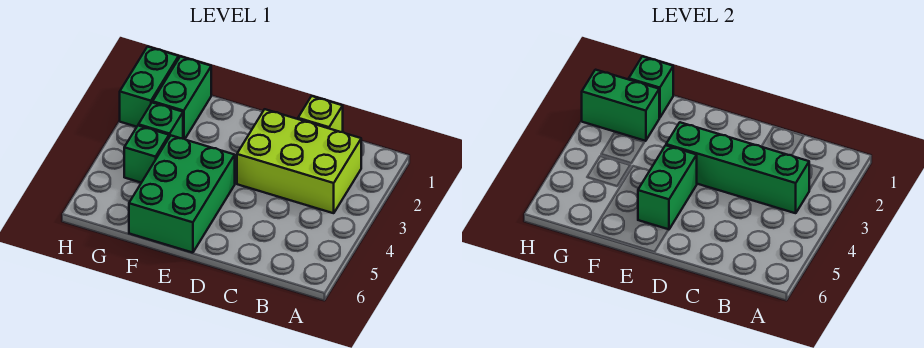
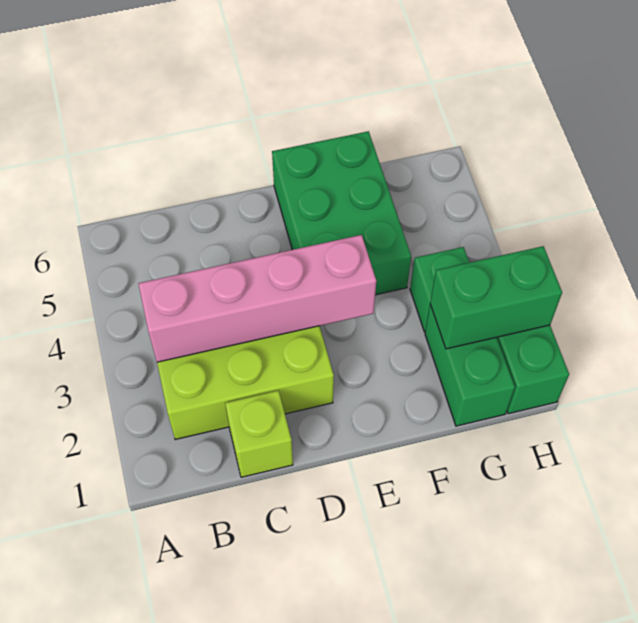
green 1x4 brick [666,122,809,213] -> pink 1x4 brick [138,235,376,362]
green 1x2 brick [638,145,697,230] -> none
green 1x1 brick [629,57,673,118] -> none
green 1x1 brick [124,126,169,183] -> none

